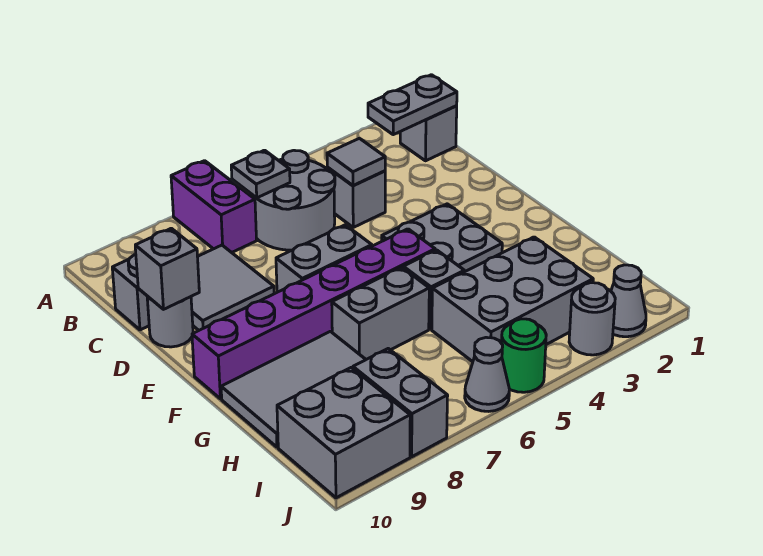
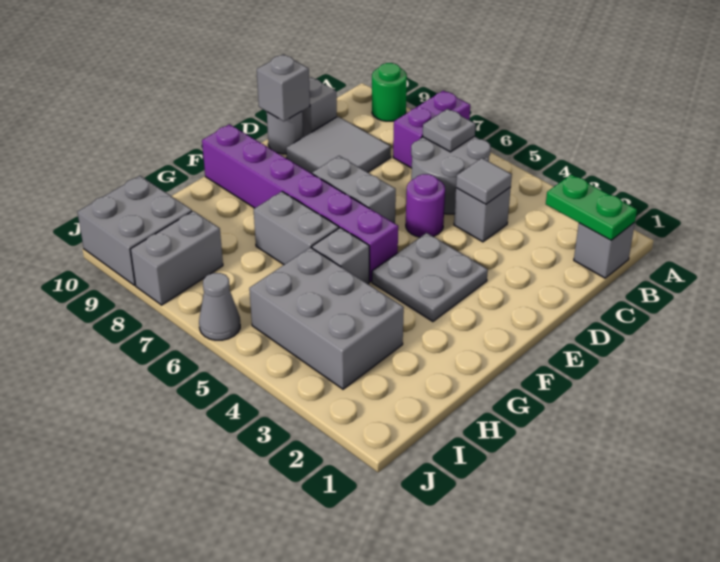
grey 1x2 plate [368,75,457,135] -> green 1x2 plate [546,174,637,240]
none -> purple 1x1 round brick [406,174,445,237]
grey 2x3 tile [221,331,366,447] -> none
grey 1x1 cone [611,265,646,337] -> none
grey 1x1 round brick [569,283,615,355] -> none
green 1x1 round brick [501,319,546,392] -> green 1x1 round brick moved to [372,63,407,121]

